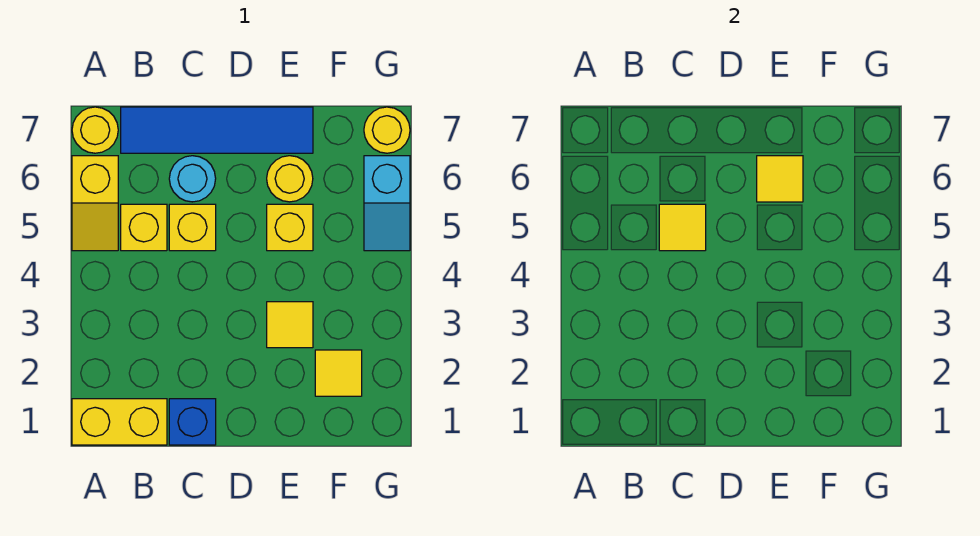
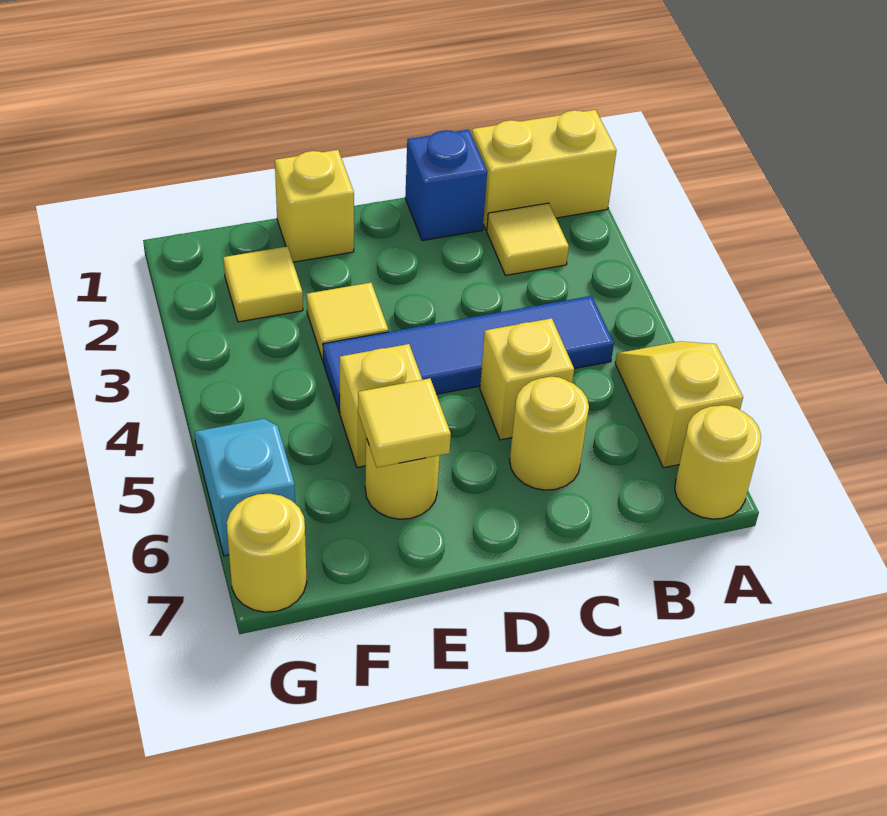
yellow 1x1 brick [121,204,167,251] -> yellow 1x1 brick moved to [275,150,354,262]
blue 1x4 tile [121,107,313,153] -> blue 1x4 tile moved to [323,296,614,412]
yellow 1x1 tile [659,204,706,251] -> yellow 1x1 tile moved to [487,203,569,275]
cyan 1x1 round brick [169,156,216,202] -> yellow 1x1 round brick [510,376,589,490]

